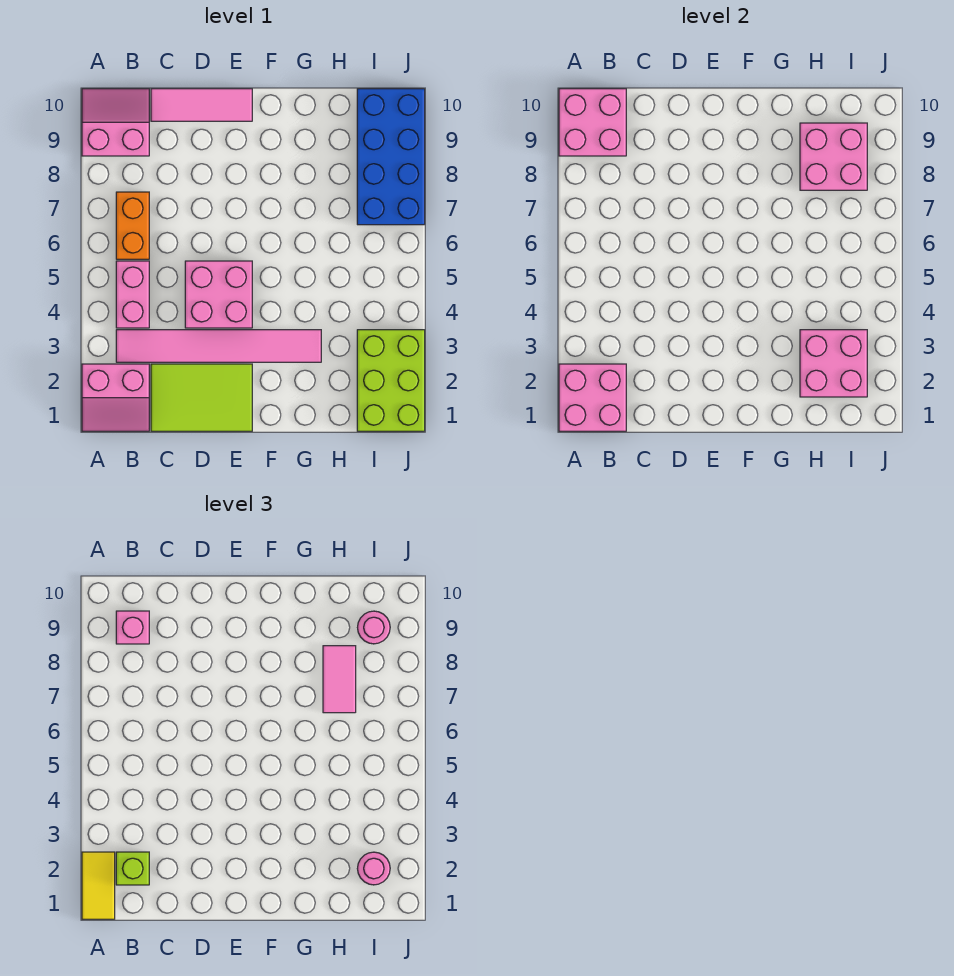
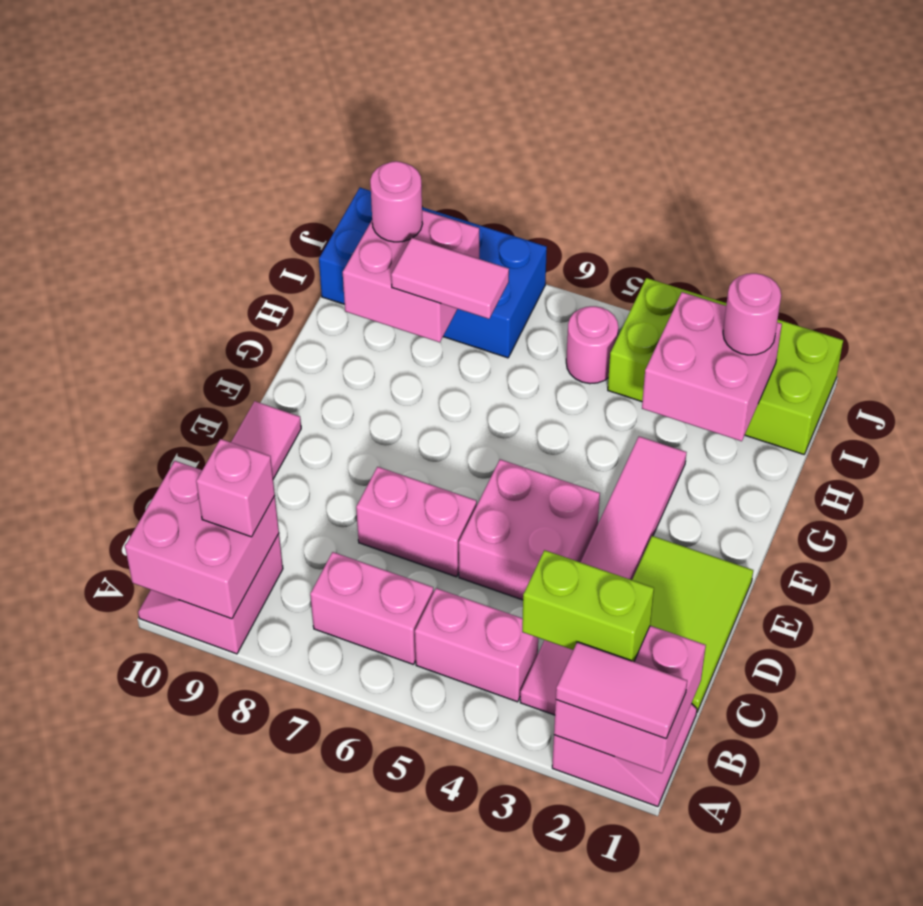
yellow 1x2 tile [82,852,115,919] -> pink 1x2 tile [556,642,687,739]
lime 1x1 brick [116,852,149,885] -> lime 1x2 brick [522,550,654,662]
orange 1x2 brick [116,192,149,259] -> pink 1x2 brick [310,552,434,664]
none -> pink 1x2 brick [356,467,477,577]
lime 2x3 brick [357,330,425,431] -> lime 2x4 brick [608,278,843,454]
none -> pink 1x1 round brick [566,306,618,384]

